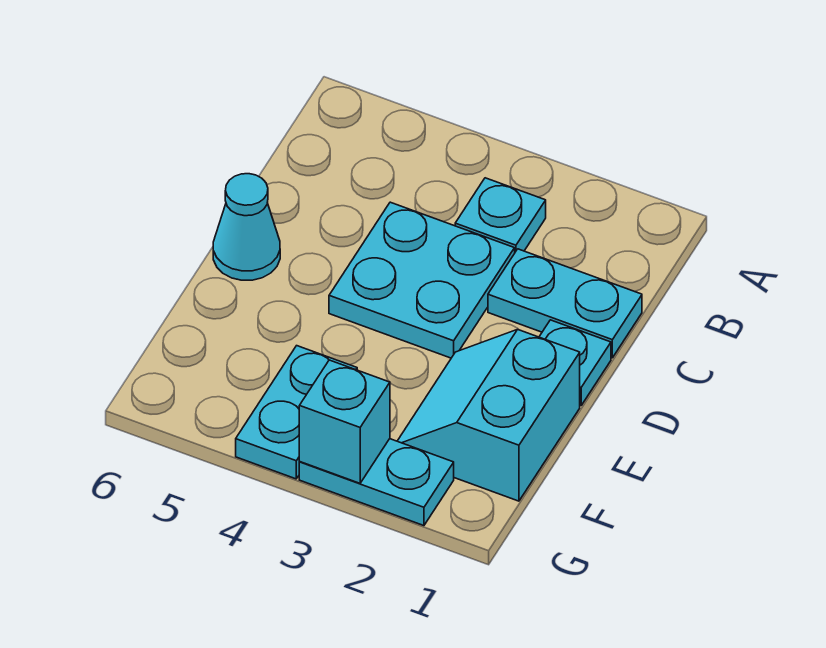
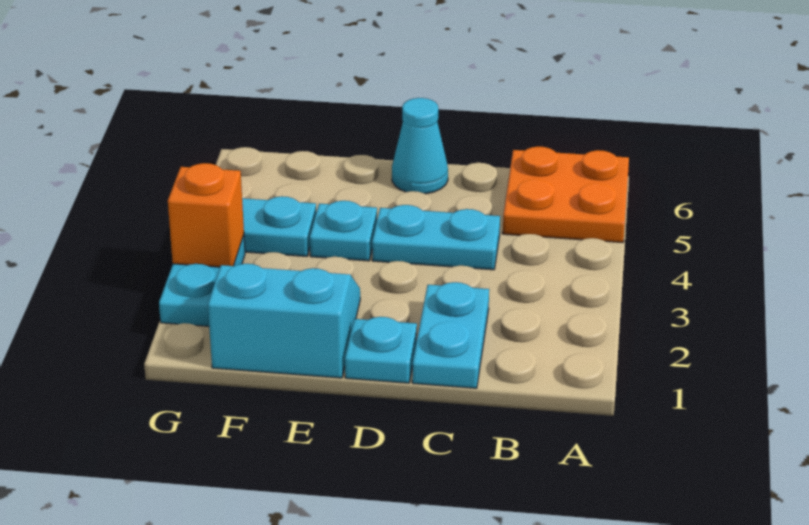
none -> orange 2x2 plate [503,147,629,243]
cyan 1x1 plate [455,178,546,252] -> cyan 1x1 plate moved to [310,201,377,261]
cyan 2x2 plate [329,202,515,358] -> cyan 1x2 plate [372,205,500,270]
cyan 1x1 brick [299,360,390,483] -> orange 1x1 brick [168,163,244,267]

